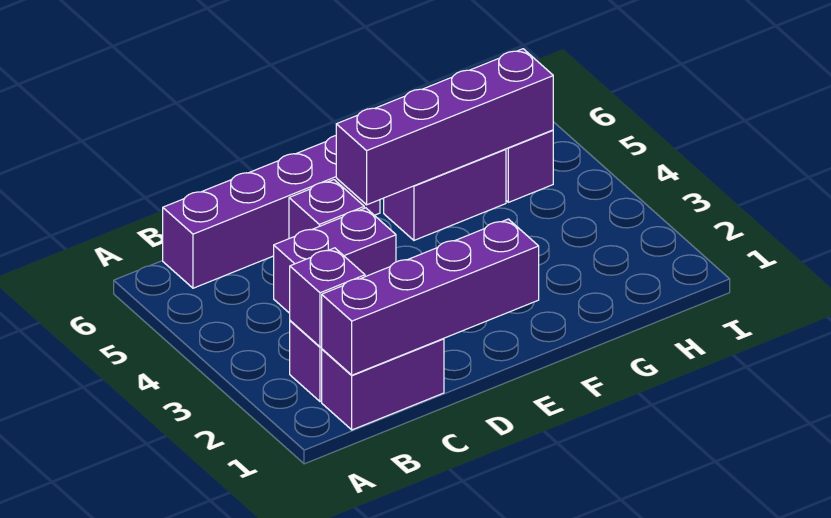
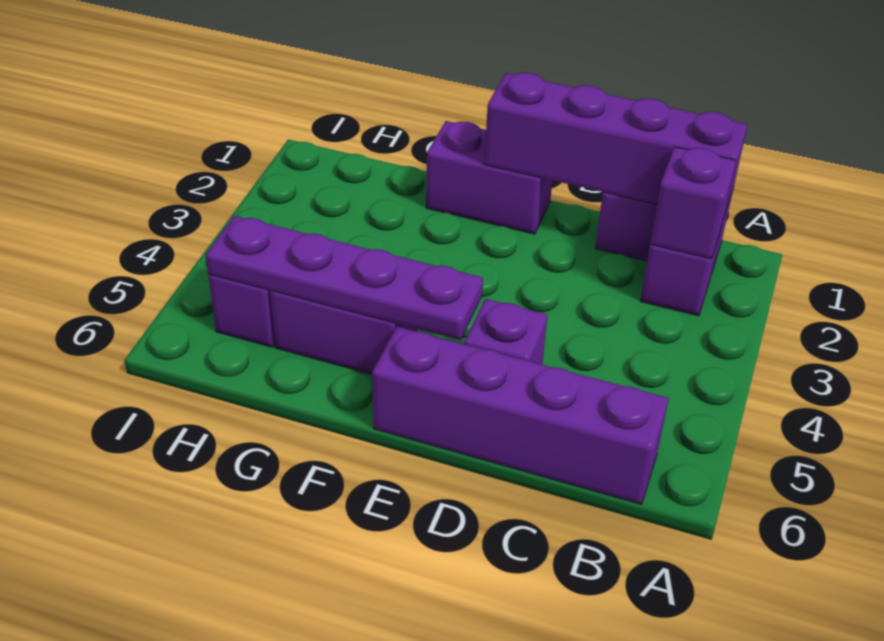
purple 1x2 brick [274,208,396,313] -> purple 1x2 brick moved to [426,121,552,234]
purple 1x4 brick [336,49,553,205] -> purple 1x4 plate [206,216,483,340]

